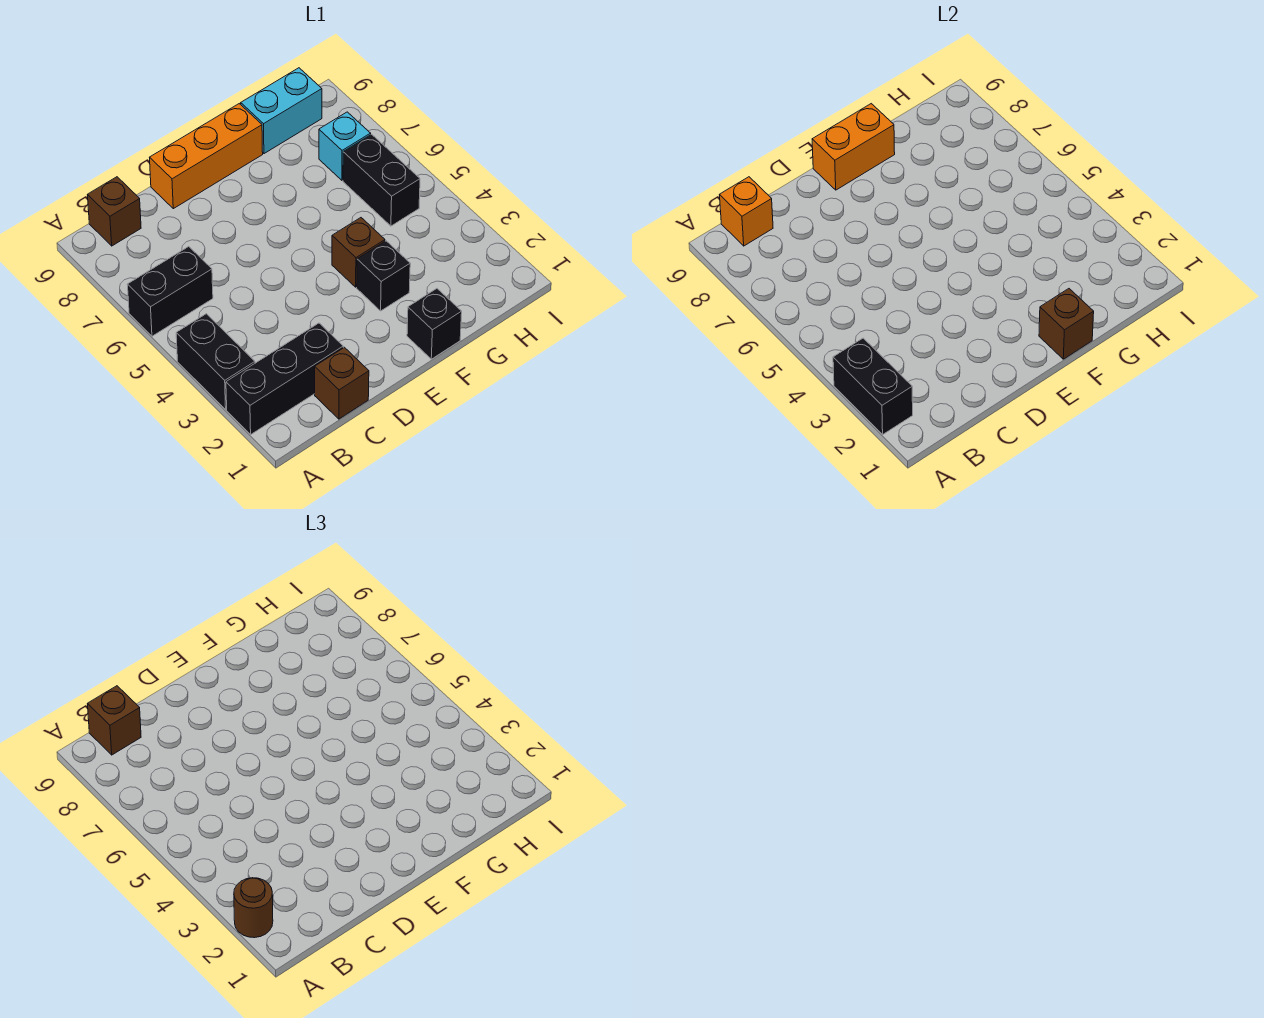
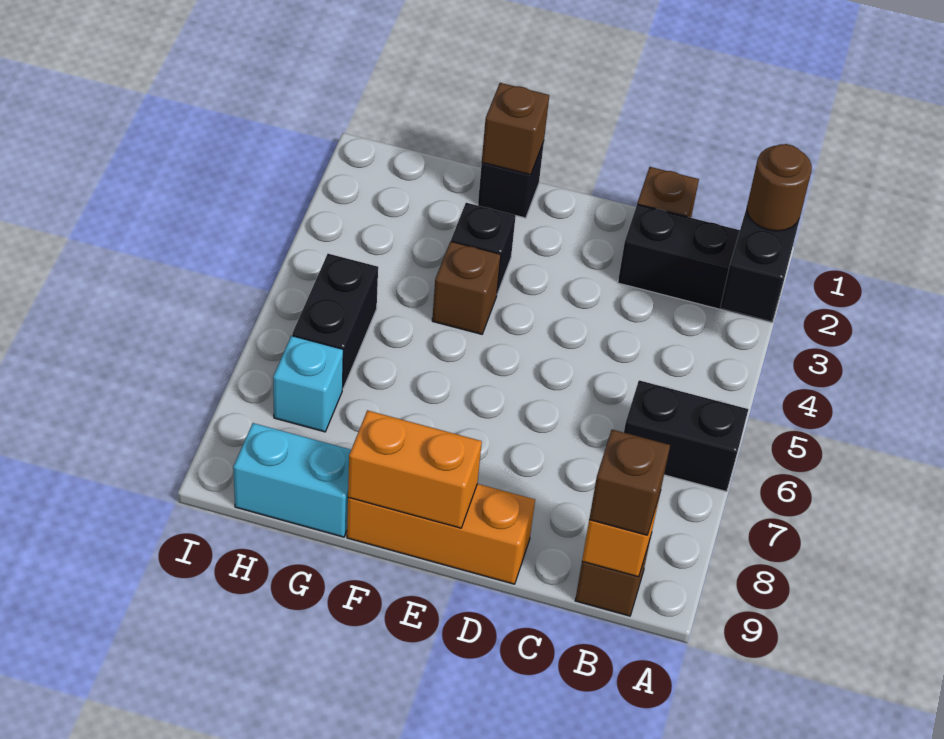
black 1x2 brick [176,314,255,409] -> none

